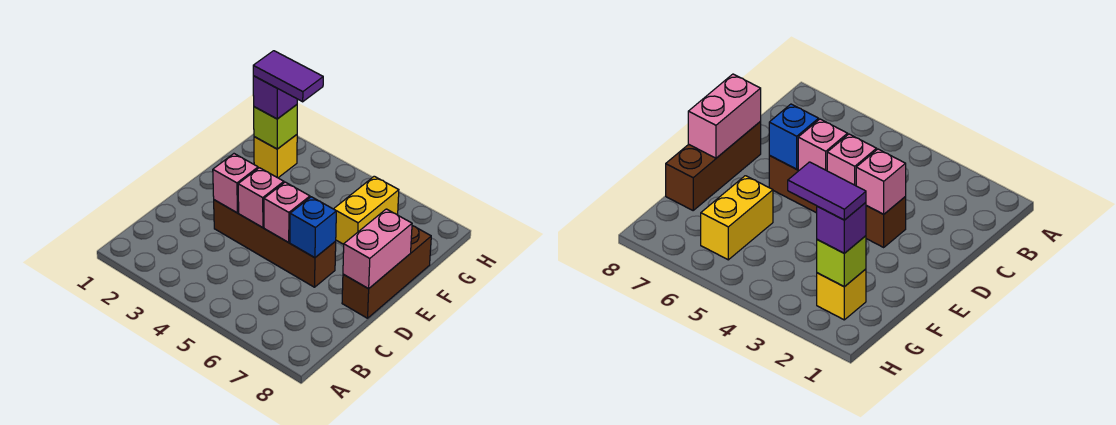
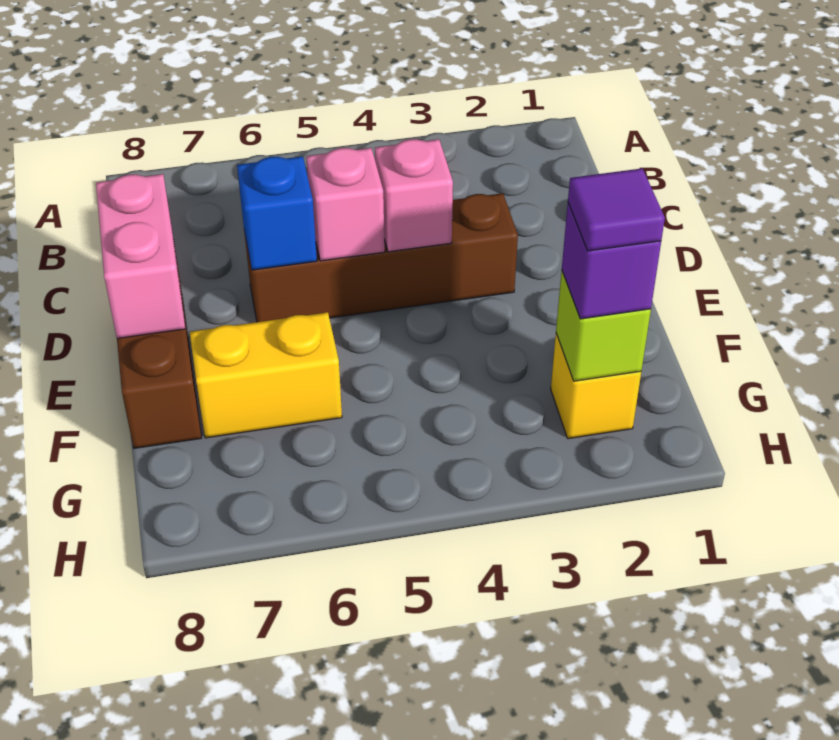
pink 1x1 brick [213,154,258,213] -> none
yellow 1x2 brick [334,176,399,244] -> yellow 1x2 brick turned to [190,312,342,438]
purple 1x2 tile [253,51,323,102] -> purple 1x1 tile [568,168,665,251]

